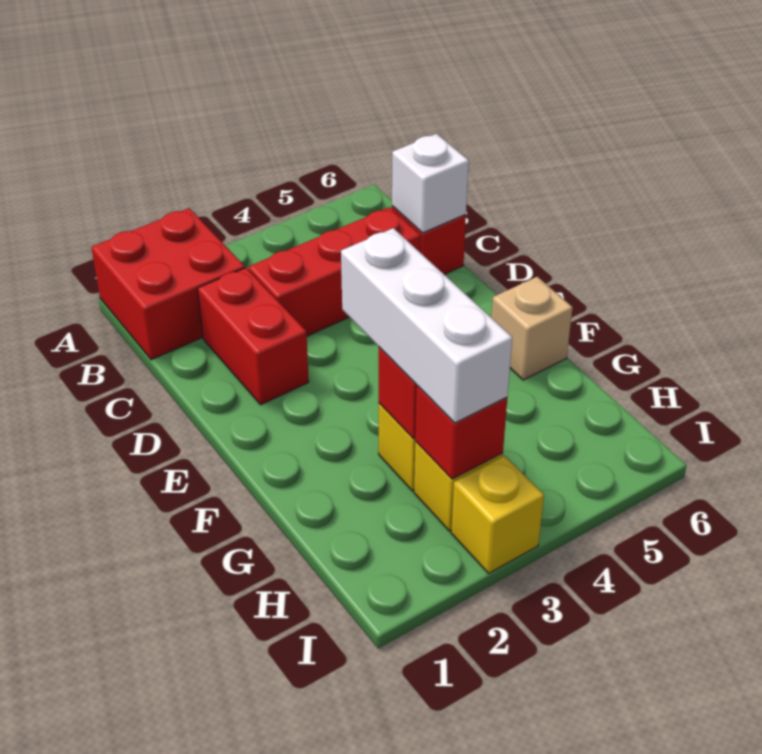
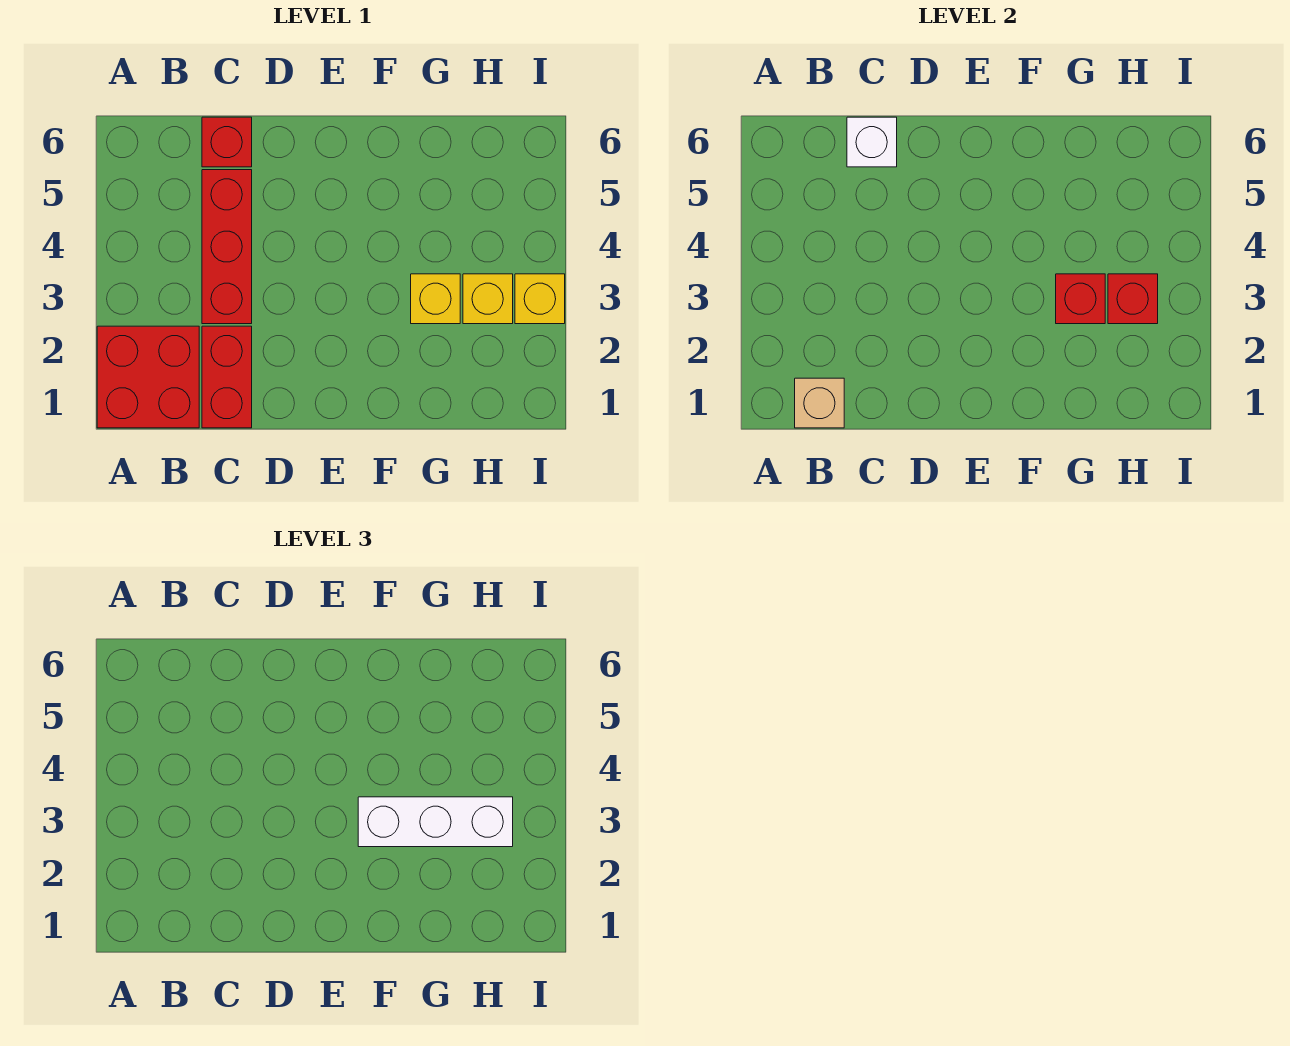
red 1x2 brick [198,268,309,404] -> red 1x2 brick turned to [202,326,252,428]
tan 1x1 brick [491,277,573,380] -> tan 1x1 brick moved to [795,378,844,428]

